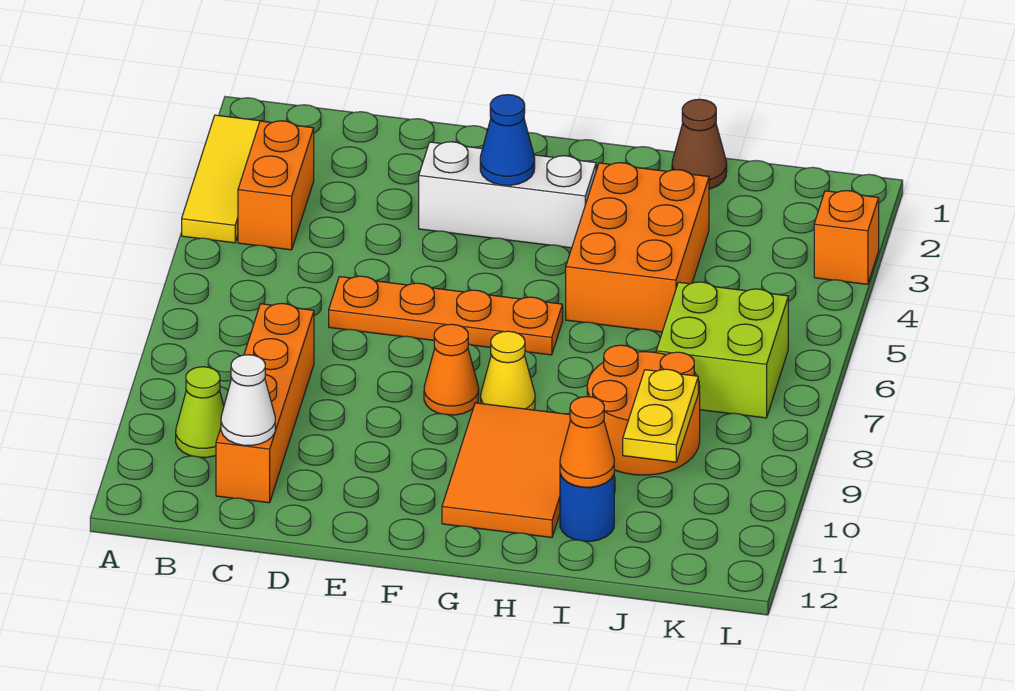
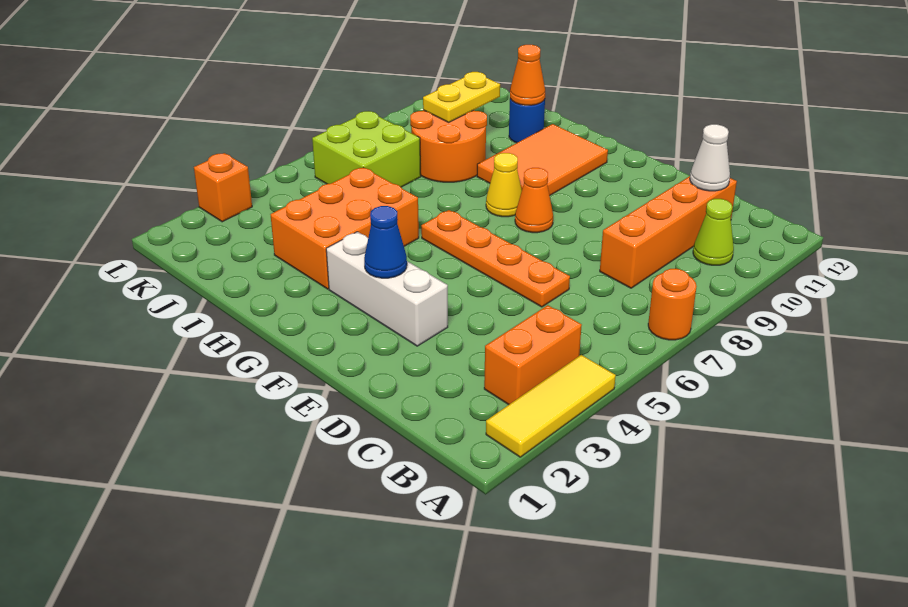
none -> orange 1x1 round brick [648,269,697,340]
brown 1x1 cone [672,99,727,189] -> none

